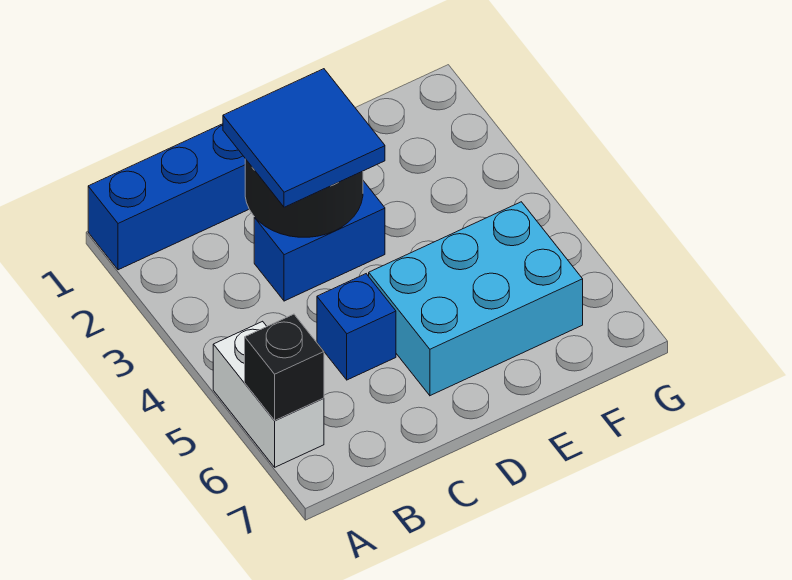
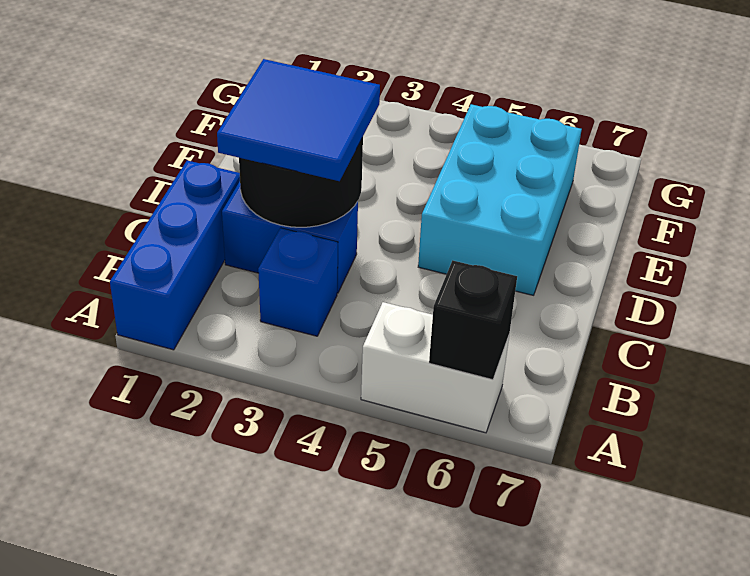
blue 1x2 brick [254,181,385,301] -> blue 1x2 brick turned to [222,182,358,293]
blue 1x1 brick [317,274,396,380] -> blue 1x1 brick moved to [258,228,338,336]

